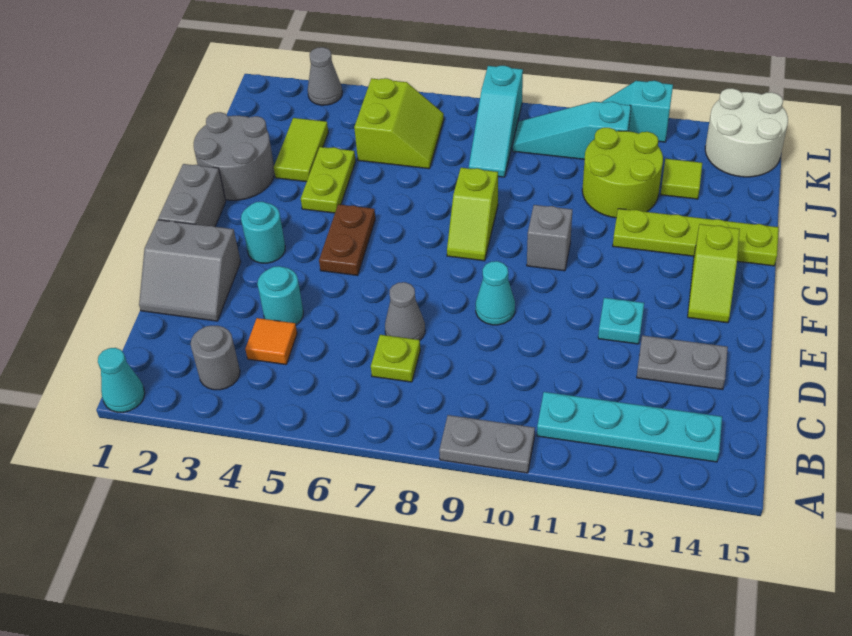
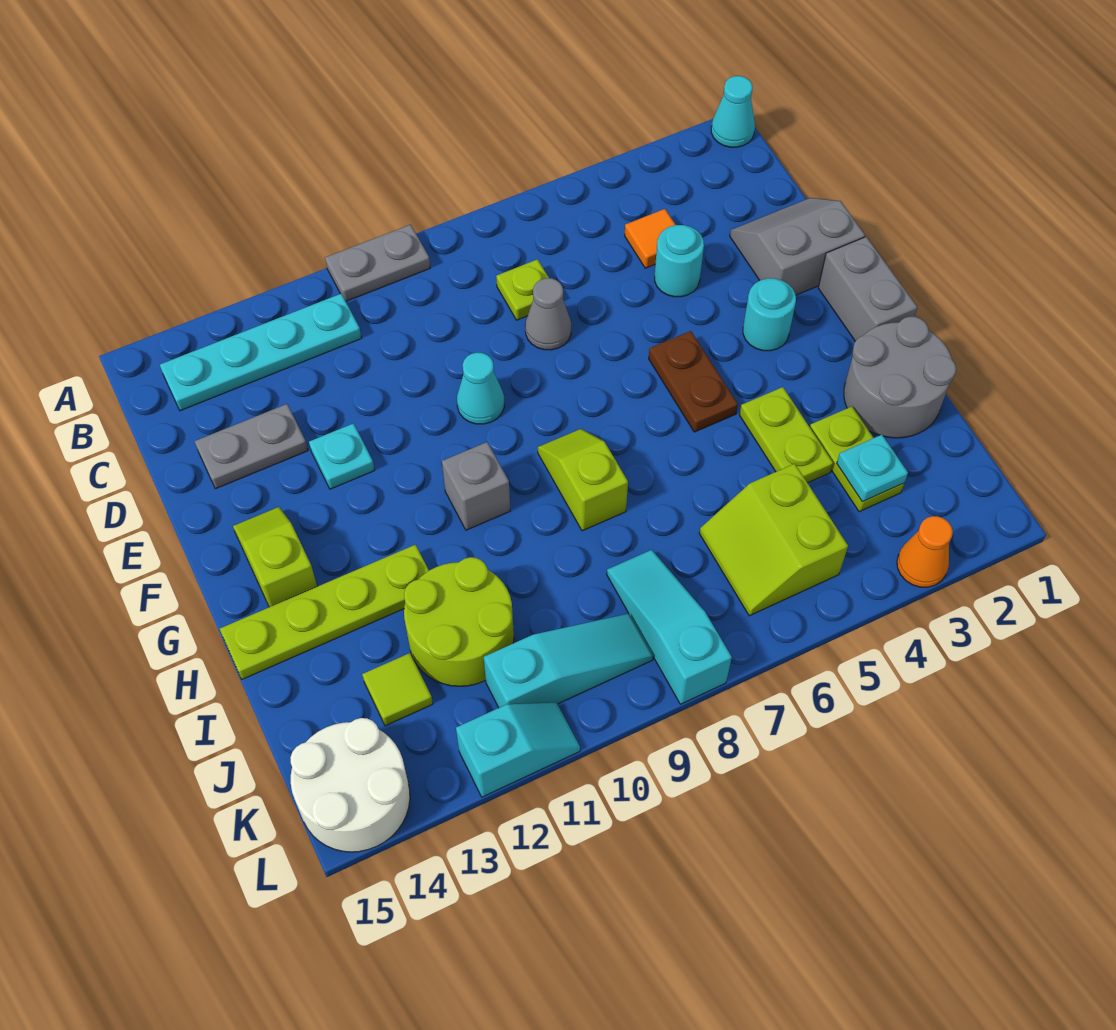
grey 1x1 round brick [191,326,240,390] -> none
lime 1x2 tile [274,118,328,182] -> lime 1x2 plate [810,406,904,512]
none -> cyan 1x1 plate [837,435,908,502]
grey 1x1 cone [308,47,342,105] -> orange 1x1 cone [897,516,953,587]

